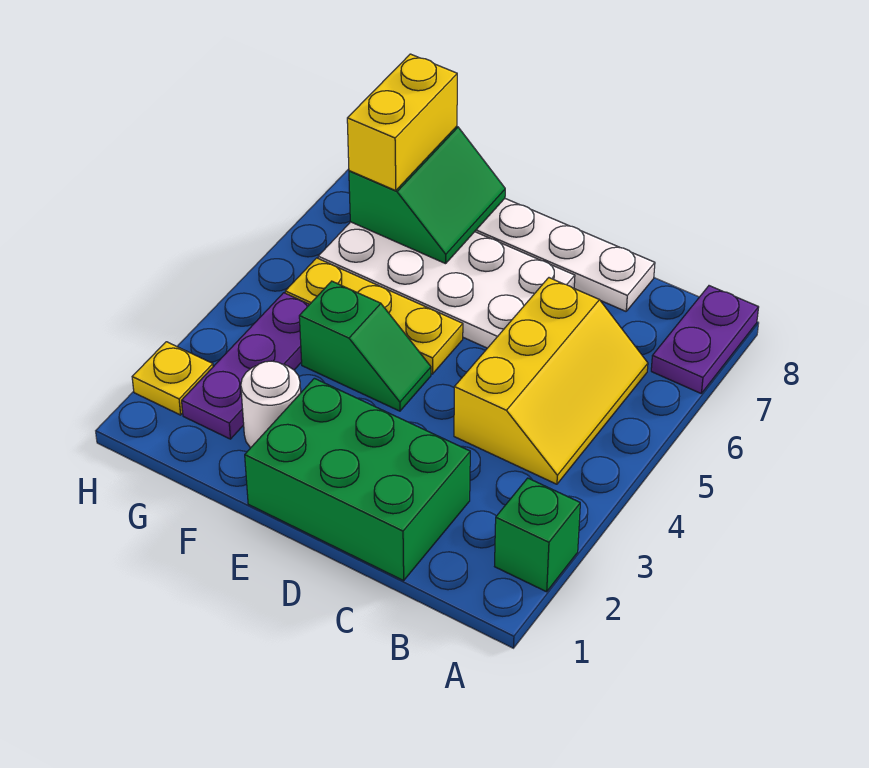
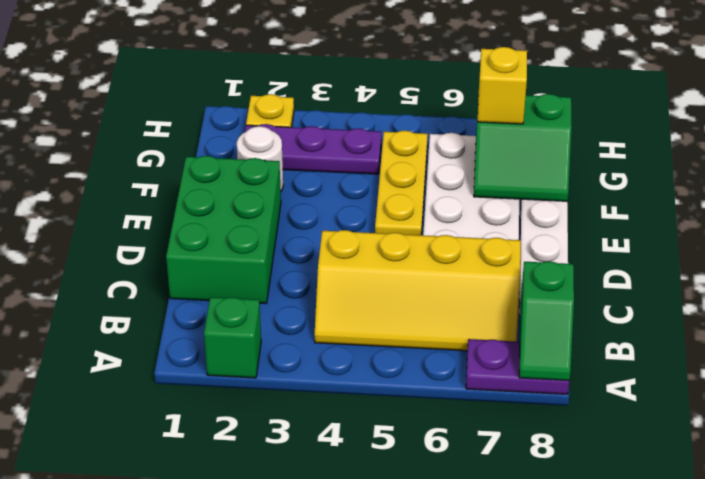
yellow 2x3 slope [454,278,648,484] -> yellow 2x4 slope [315,230,521,351]
green 1x2 slope [299,281,431,411] -> green 1x2 slope moved to [519,261,574,381]
yellow 1x2 brick [347,54,457,191] -> yellow 1x1 brick [478,47,527,124]

